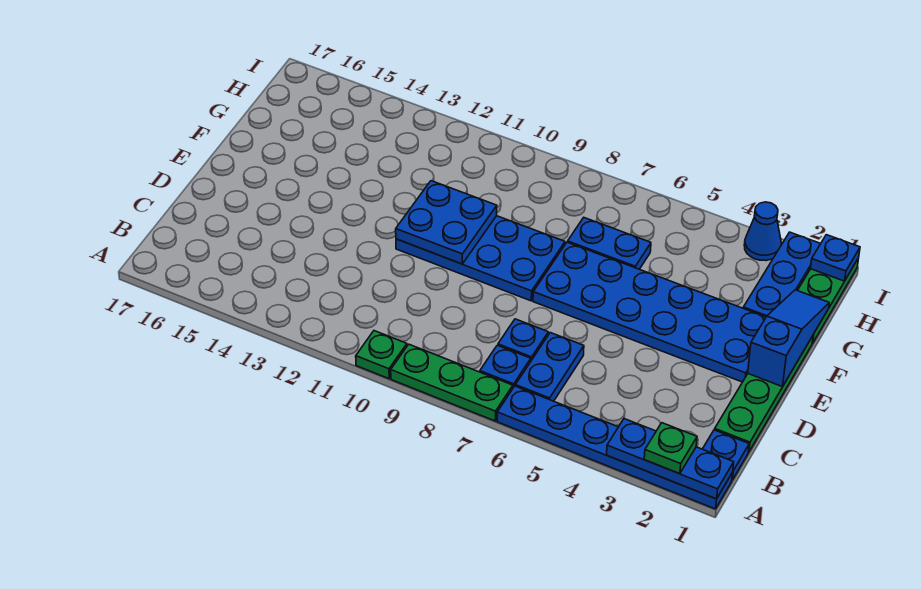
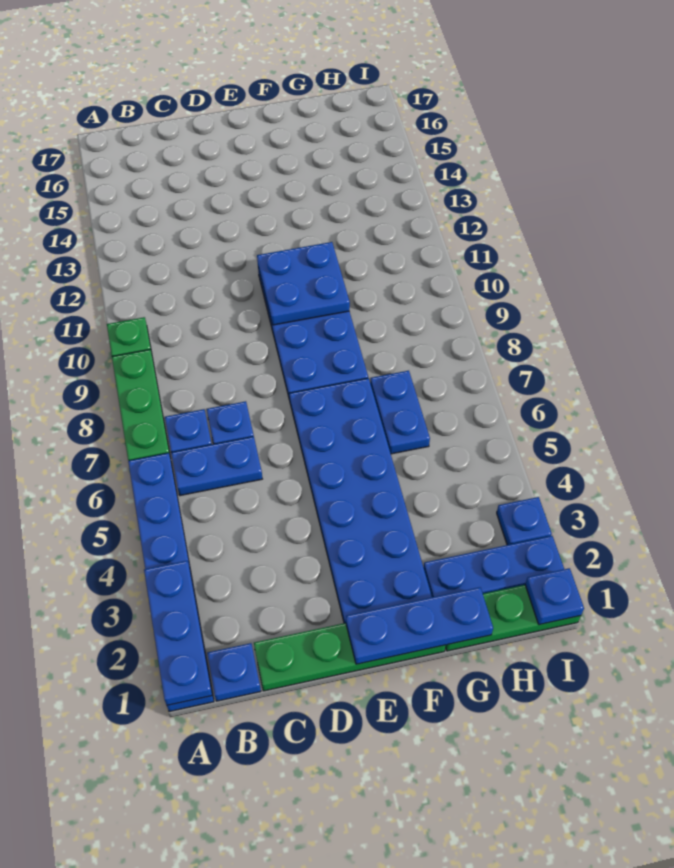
green 1x1 plate [644,423,697,474] -> none
blue 1x3 slope [748,290,829,387] -> blue 1x3 plate [346,587,493,664]
blue 1x1 cone [744,202,781,261] -> blue 1x1 plate [497,497,552,545]

